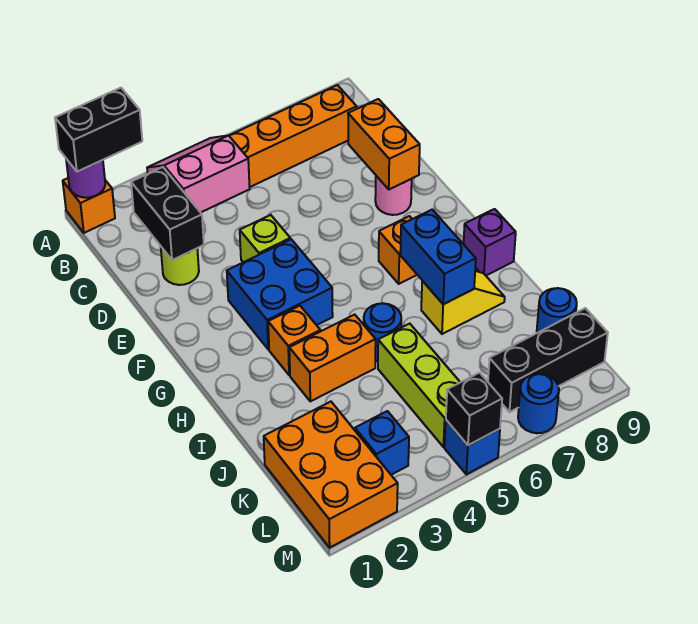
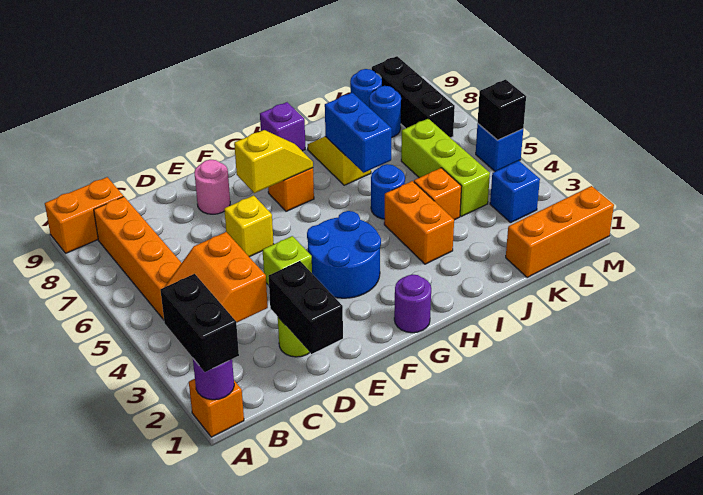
pink 2x2 slope [147,135,250,213] -> orange 2x2 slope [165,232,268,323]
black 1x2 brick [131,167,204,260] -> black 1x2 brick turned to [268,261,343,354]
orange 1x2 brick [348,99,420,189] -> orange 1x2 brick moved to [45,177,123,253]
none -> yellow 1x1 brick [224,195,273,257]
blue 2x2 brick [227,239,333,349] -> blue 2x2 round brick [307,211,381,298]
none -> yellow 1x2 slope [234,130,313,193]
none -> purple 1x1 round brick [394,274,431,333]
orange 1x1 brick [268,306,320,375] -> orange 1x1 brick moved to [414,168,462,220]
blue 1x2 brick [400,210,476,304] -> blue 1x2 brick turned to [325,93,392,173]
lime 1x3 brick [378,324,460,447] -> lime 1x3 brick turned to [401,119,490,217]
orange 2x3 brick [264,402,398,548] -> orange 1x3 brick [506,186,614,278]
blue 1x1 round brick [518,374,559,433] -> blue 1x1 round brick moved to [369,86,401,138]

